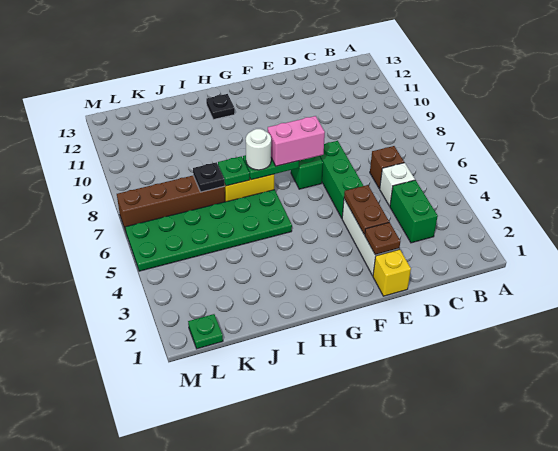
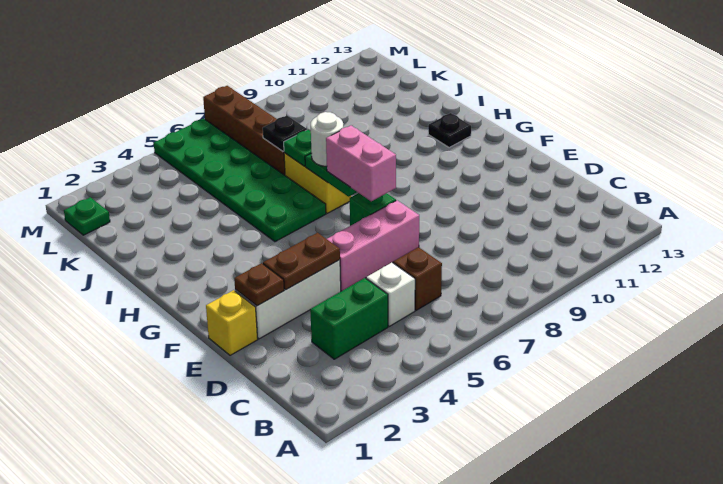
green 1x3 brick [320,141,364,218] -> pink 1x3 brick [327,200,419,291]

